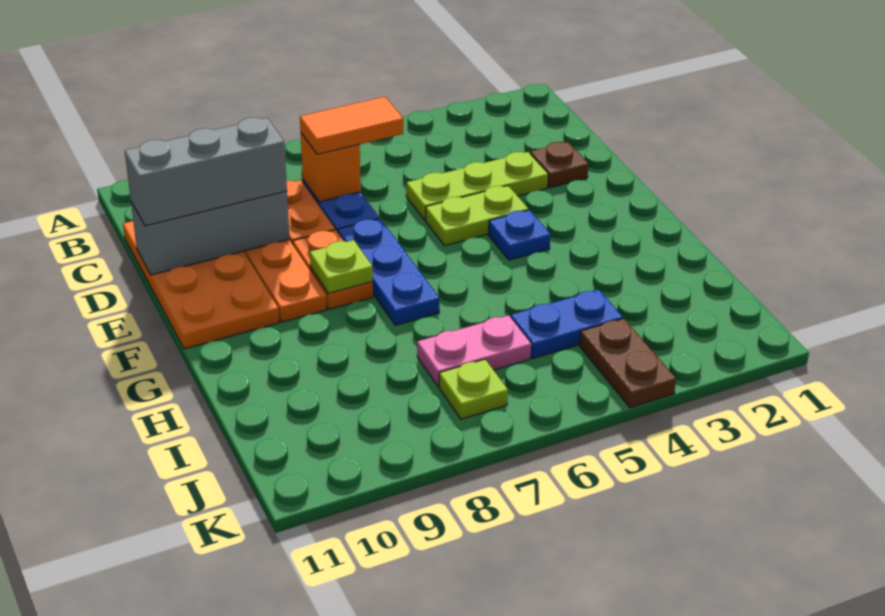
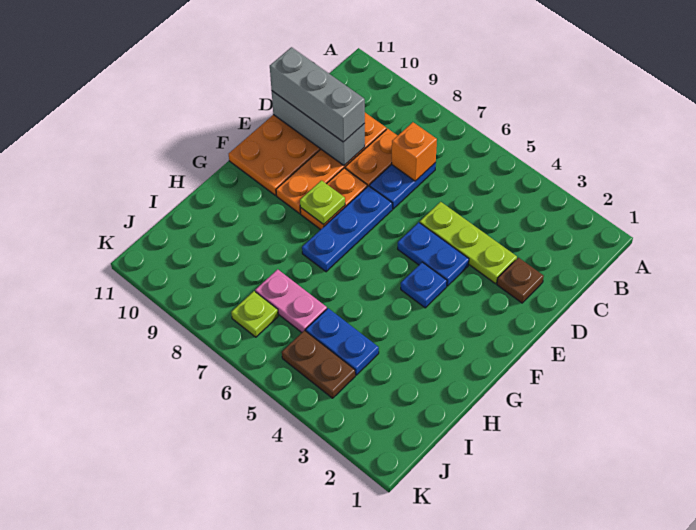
orange 1x2 tile [300,97,403,154] -> none
lime 1x2 plate [426,186,528,246] -> blue 1x2 plate [398,222,469,286]
brown 1x2 plate [580,318,676,408] -> brown 1x2 plate turned to [282,330,355,398]

